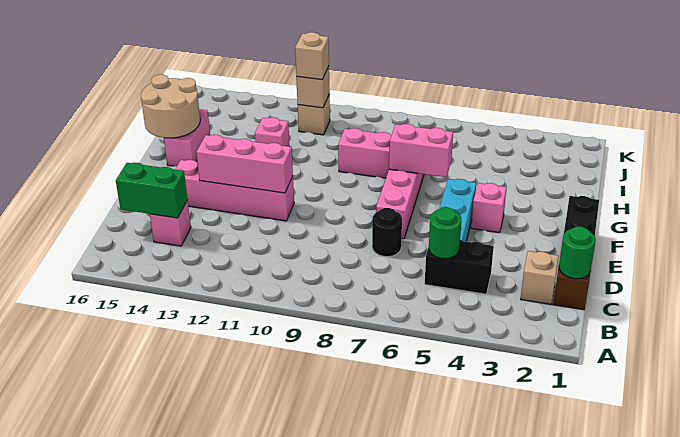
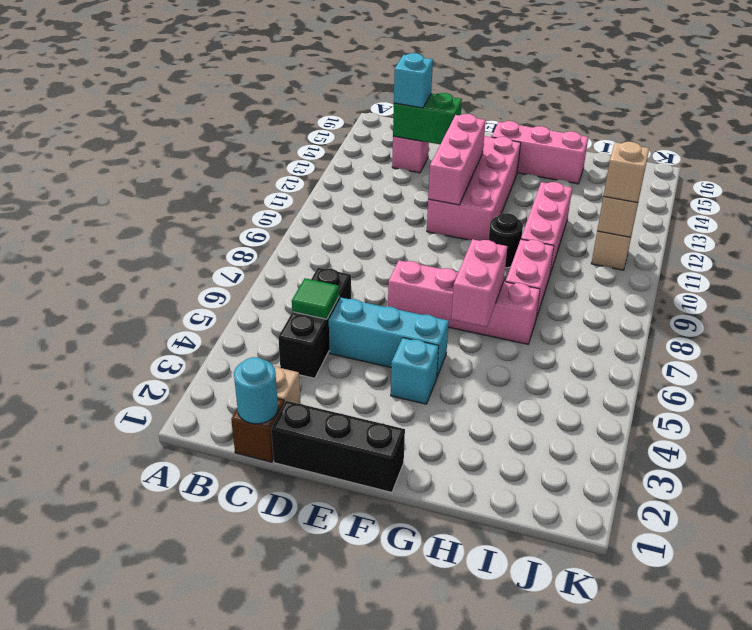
green 1x1 round brick [559,227,596,279] -> cyan 1x1 round brick [234,357,278,424]
black 1x2 brick [425,241,494,294] -> black 1x3 brick [278,268,351,378]
green 1x1 round brick [429,207,461,259] -> green 1x1 tile [292,278,339,319]
green 1x2 brick [116,163,188,218] -> green 1x2 brick turned to [393,93,462,144]
none -> cyan 1x1 brick [394,53,433,108]
black 1x1 round brick [372,208,402,257] -> black 1x1 round brick moved to [489,213,523,268]
pink 1x4 brick [175,160,294,221] -> pink 2x4 brick [427,136,521,241]
pink 1x1 brick [471,183,507,233] -> cyan 1x1 brick [391,338,439,404]
pink 1x2 brick [164,109,210,166] -> pink 1x3 brick [492,121,588,184]
tan 2x2 round brick [141,75,200,138] -> none
pink 1x1 brick [255,117,290,147] -> pink 1x3 brick [521,182,572,277]

